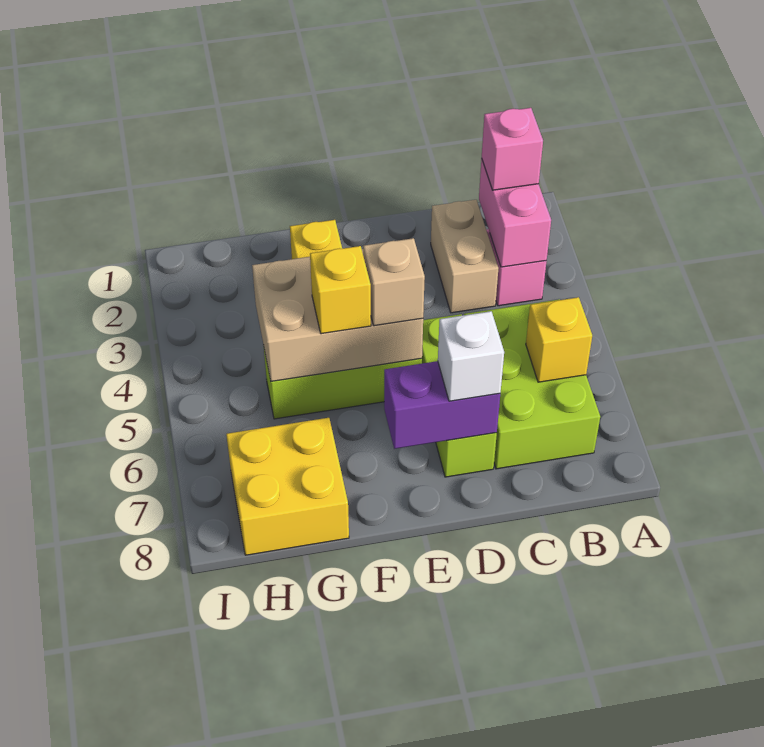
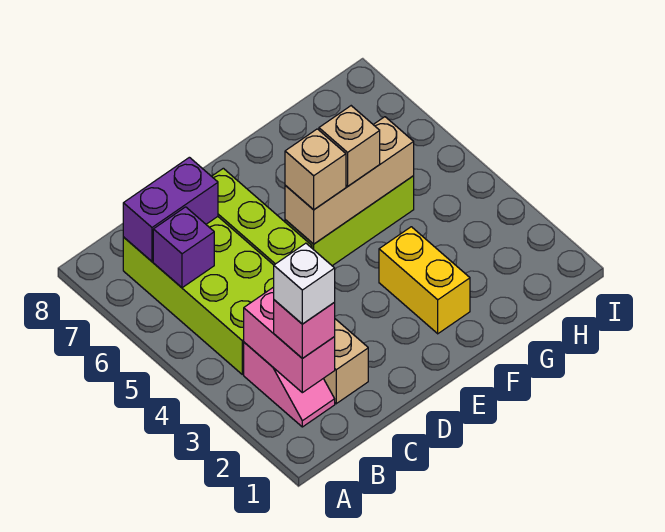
lime 2x3 brick [464,299,600,469] -> lime 2x4 brick [123,217,274,374]
yellow 1x1 brick [526,297,592,382] -> purple 1x1 brick [153,207,214,288]
purple 1x2 brick [384,361,500,449] -> purple 1x2 brick moved to [123,157,218,261]
white 1x1 brick [438,311,504,401] -> white 1x1 brick moved to [274,243,335,324]
tan 2x3 brick [252,249,423,381] -> tan 1x3 brick [285,117,414,244]
yellow 1x1 brick [310,246,371,334] -> tan 1x1 brick [319,106,380,186]
yellow 2x2 brick [226,418,349,555] -> none

